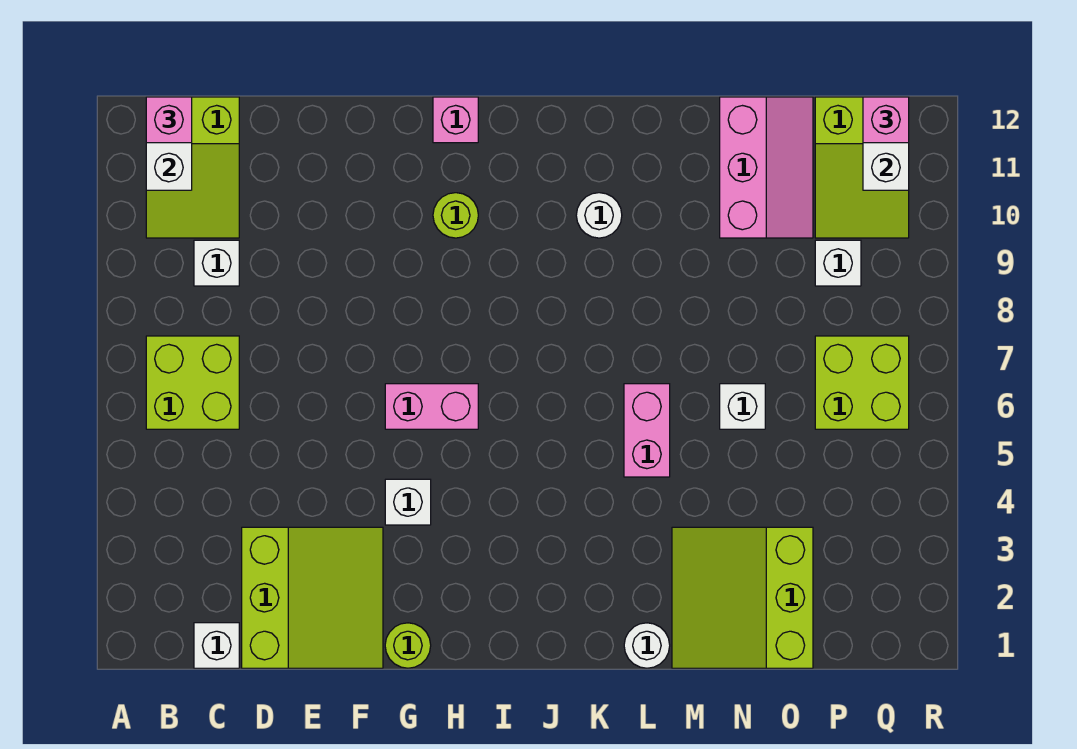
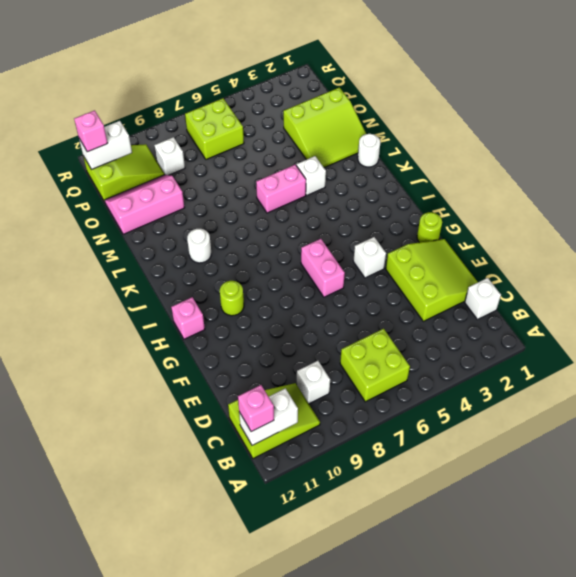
lime 3x3 slope [242,527,383,668] -> lime 3x3 slope turned to [386,239,478,321]
white 1x1 brick [720,384,765,429] -> white 1x1 brick moved to [296,156,326,195]

